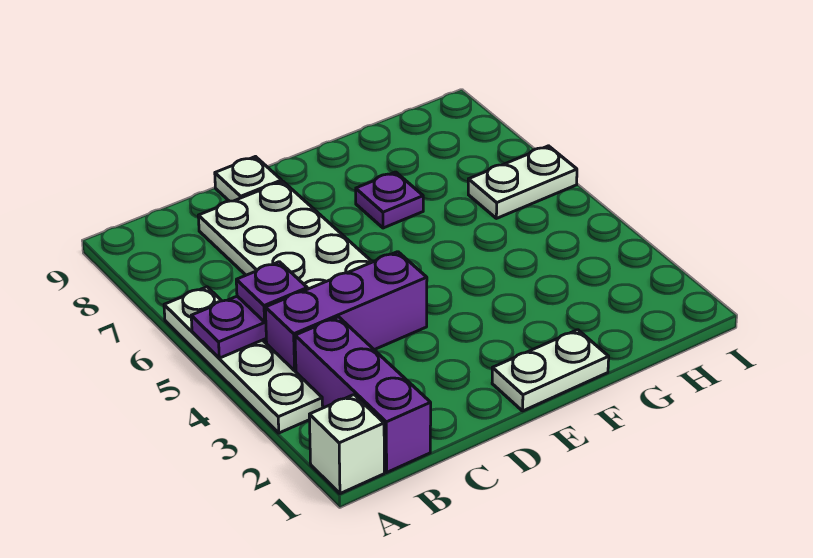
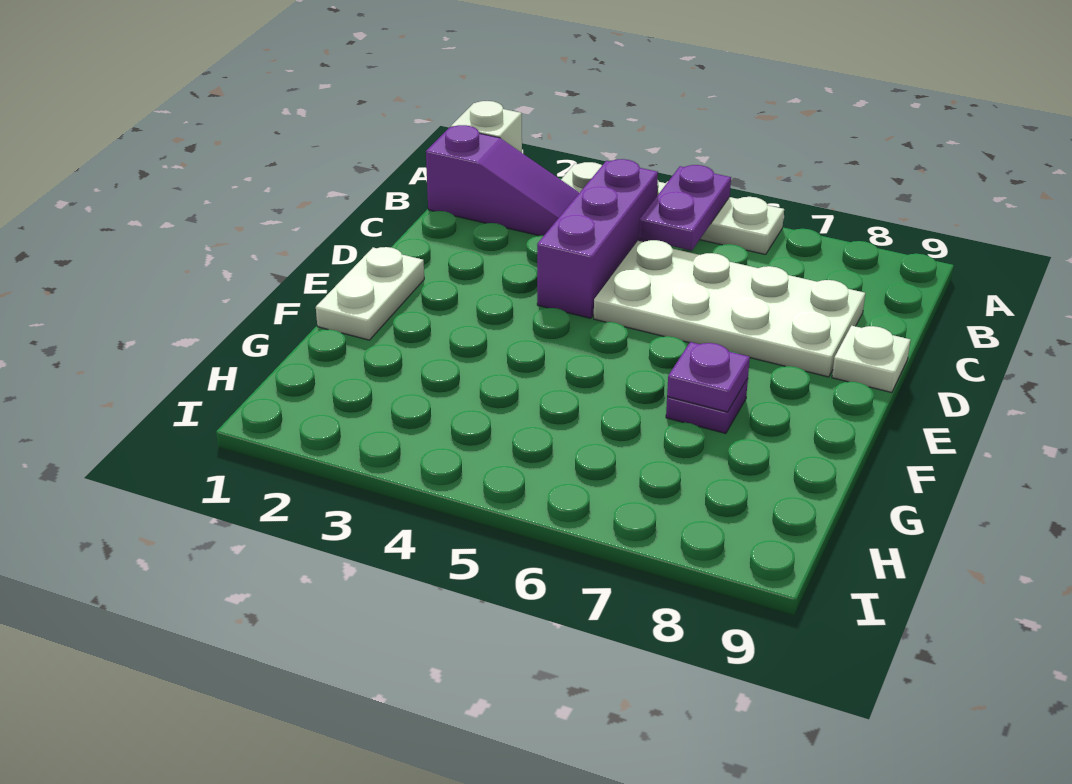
purple 1x3 brick [295,317,431,472] -> purple 1x3 slope [426,125,579,236]
purple 1x1 plate [236,262,307,322] -> purple 1x1 plate moved to [667,342,750,412]
white 1x2 plate [468,146,577,218] -> none

